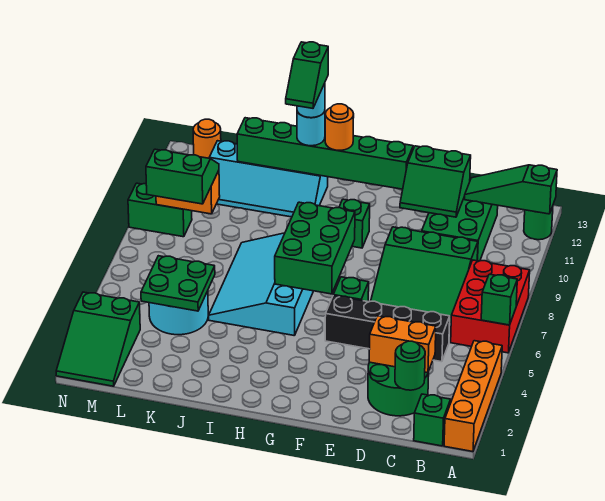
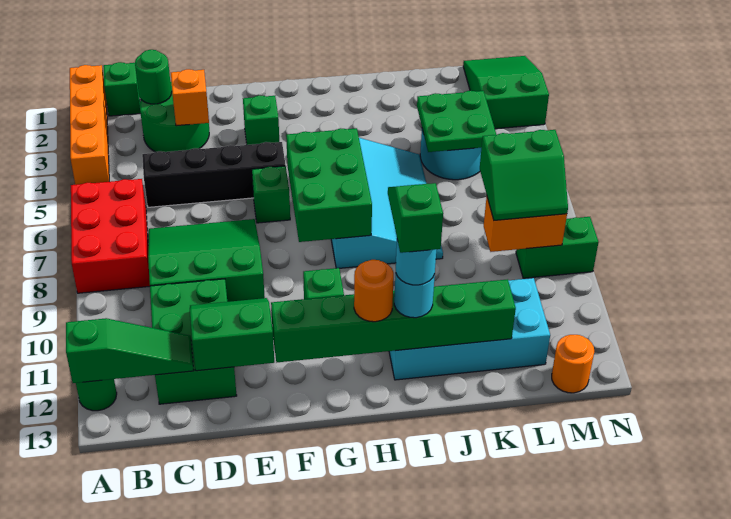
green 1x1 brick [481,274,517,325] -> green 1x1 brick moved to [243,95,279,145]
orange 1x2 brick [369,316,436,373] -> orange 1x1 brick [171,69,209,126]
cyan 2x4 slope [209,141,328,217] -> cyan 2x4 brick [389,278,550,380]

